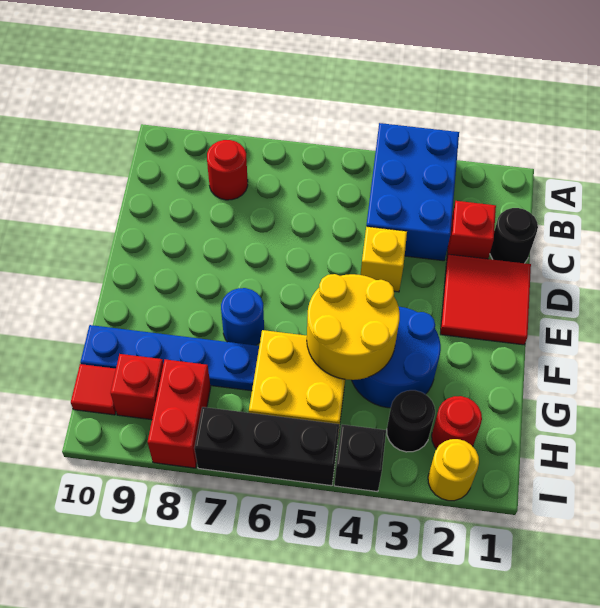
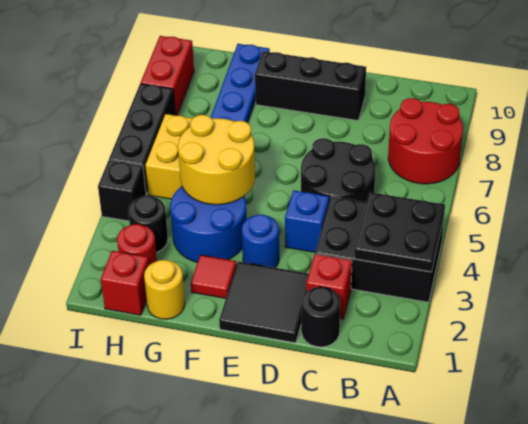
blue 2x3 brick [366,123,459,261] -> black 2x3 brick [315,197,444,302]
none -> black 2x2 plate [354,192,445,272]
red 1x1 round brick [207,140,248,200] -> red 2x2 round brick [388,98,463,184]
none -> black 2x2 round brick [301,138,375,202]
red 2x2 tile [440,255,531,345] -> black 2x2 tile [219,261,309,343]
yellow 1x1 brick [361,227,407,292] -> blue 1x1 brick [285,190,329,252]
none -> black 1x3 brick [255,51,366,120]
blue 1x1 round brick [221,288,264,345] -> blue 1x1 round brick moved to [242,215,279,268]
red 1x2 brick [148,359,211,468] -> red 1x2 brick turned to [141,36,194,116]
red 1x1 brick [111,354,163,420] -> red 1x1 brick moved to [101,251,149,315]
red 1x1 tile [71,364,116,415] -> red 1x1 tile moved to [191,255,236,298]
yellow 1x1 round brick [428,439,479,501] -> yellow 1x1 round brick moved to [144,260,185,319]

